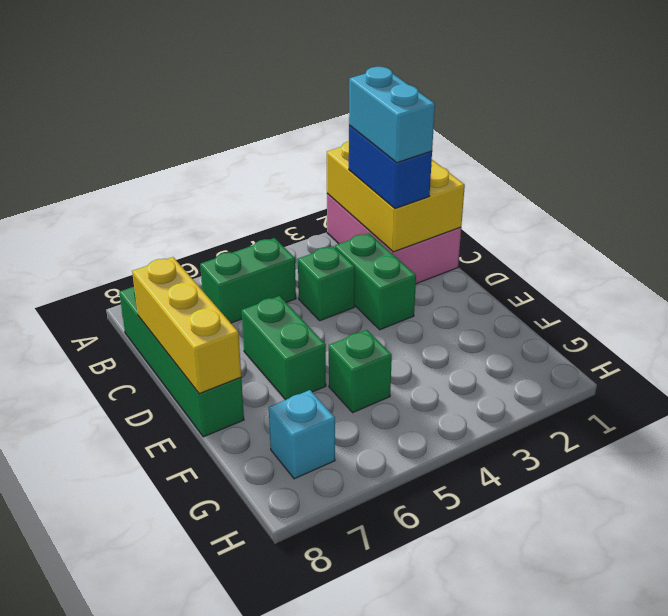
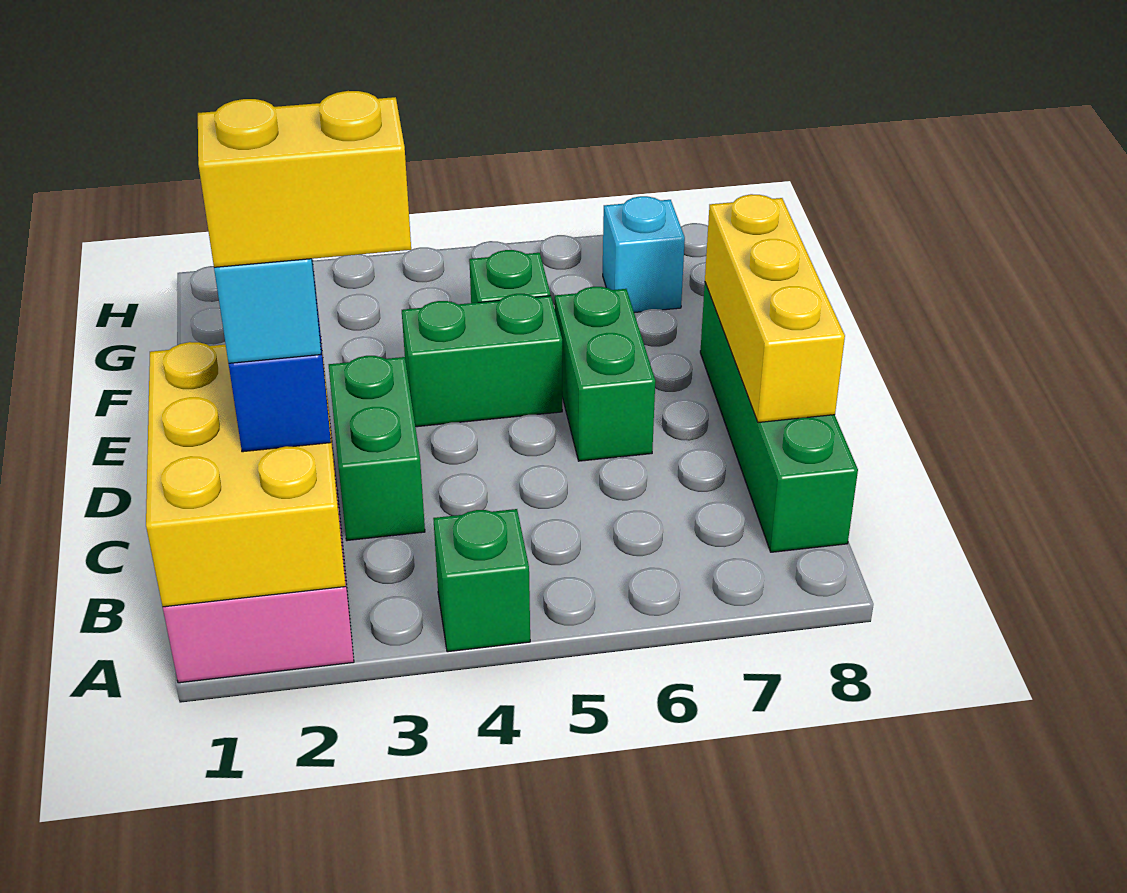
none -> yellow 1x2 brick [198,91,411,267]
green 1x2 brick [200,238,296,323] -> green 1x2 brick moved to [402,294,562,427]
green 1x1 brick [298,246,355,321] -> green 1x1 brick moved to [433,509,530,652]

